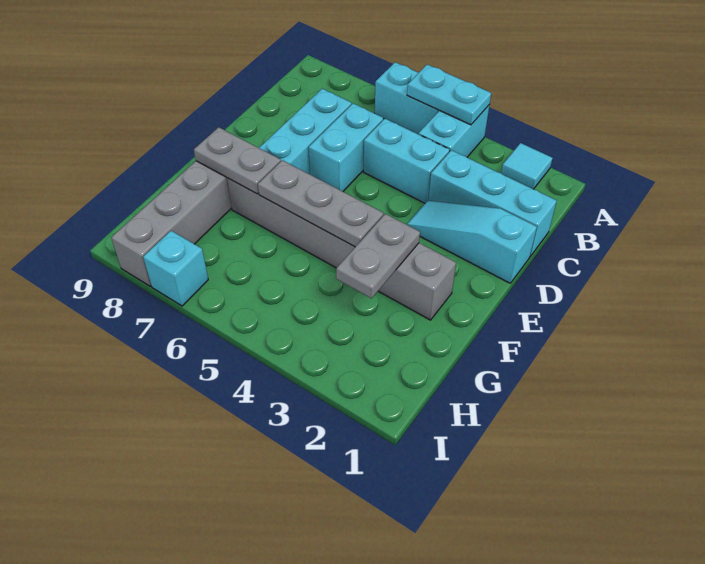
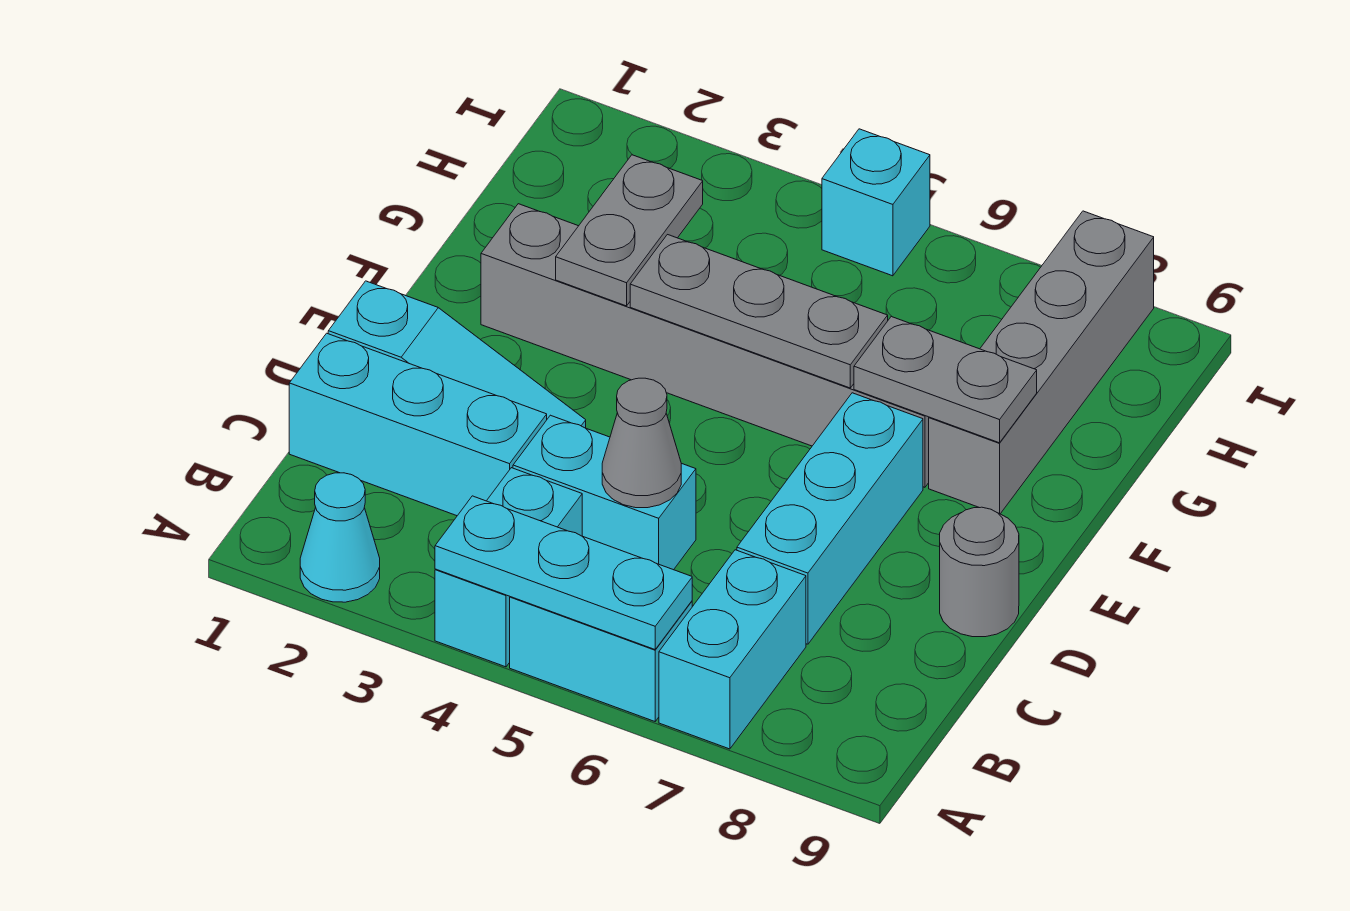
cyan 1x1 tile [501,143,553,189] -> cyan 1x1 cone [300,473,380,602]
cyan 1x2 plate [407,64,491,125] -> cyan 1x3 plate [435,496,692,649]
none -> grey 1x1 cone [602,378,681,508]
cyan 1x2 brick [309,103,383,191] -> cyan 1x2 brick moved to [659,550,806,749]
none -> grey 1x1 round brick [940,507,1019,637]
cyan 1x1 brick [143,231,208,306] -> cyan 1x1 brick moved to [822,129,930,276]

